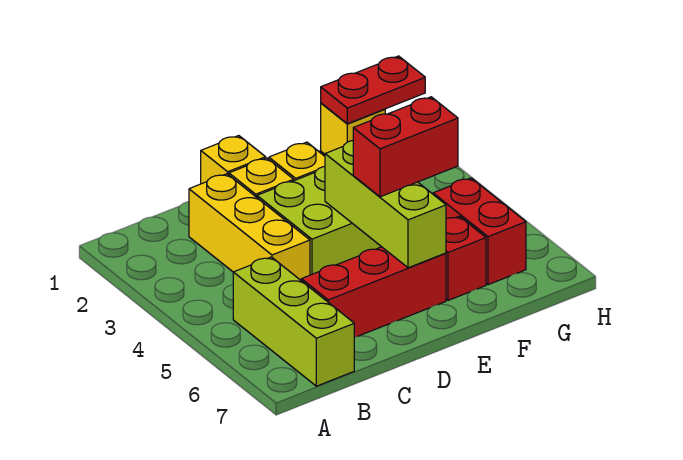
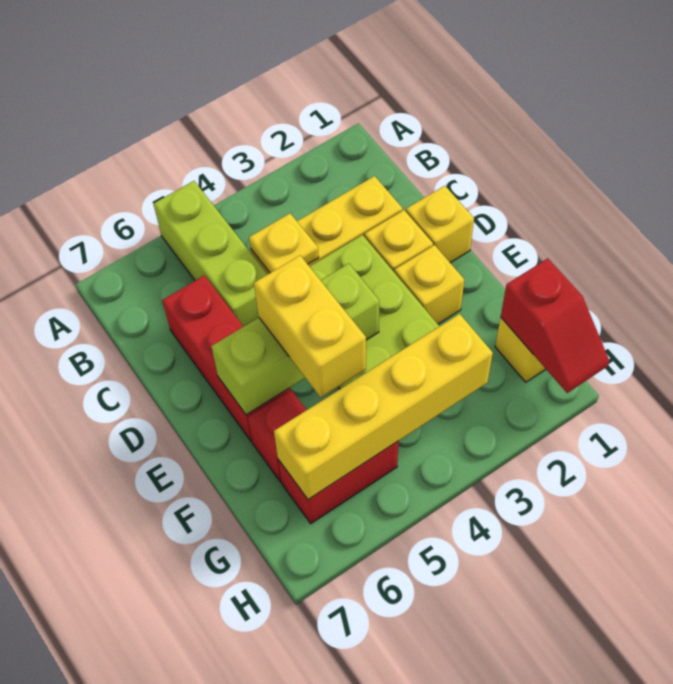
lime 1x3 brick [233,257,354,386] -> lime 1x3 brick turned to [154,181,268,327]
none -> yellow 1x1 plate [249,213,319,273]
red 1x2 brick [353,97,458,197] -> yellow 1x2 brick [254,256,366,398]
red 1x2 plate [321,56,425,124] -> red 1x2 slope [501,258,609,393]
none -> yellow 1x4 brick [274,314,493,500]

